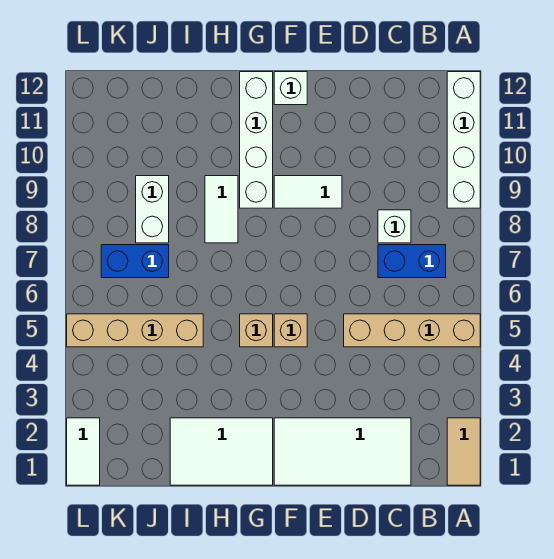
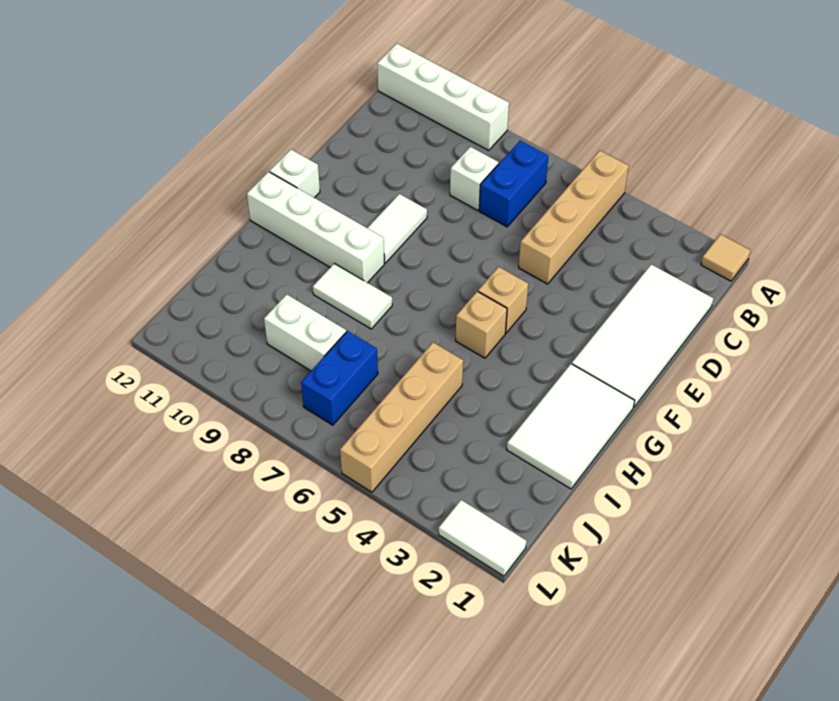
tan 1x2 tile [447,418,480,485] -> tan 1x1 tile [701,234,751,281]

